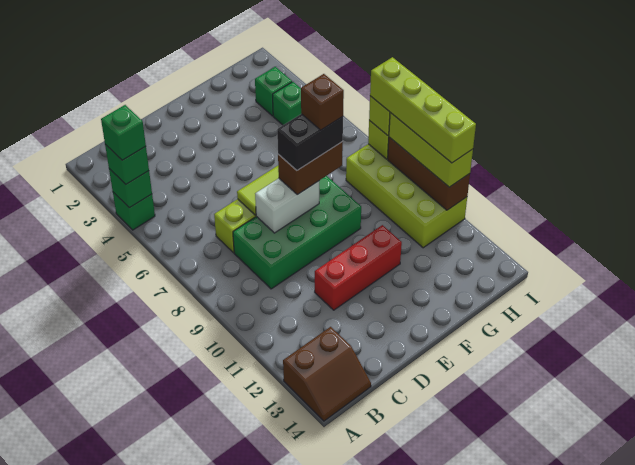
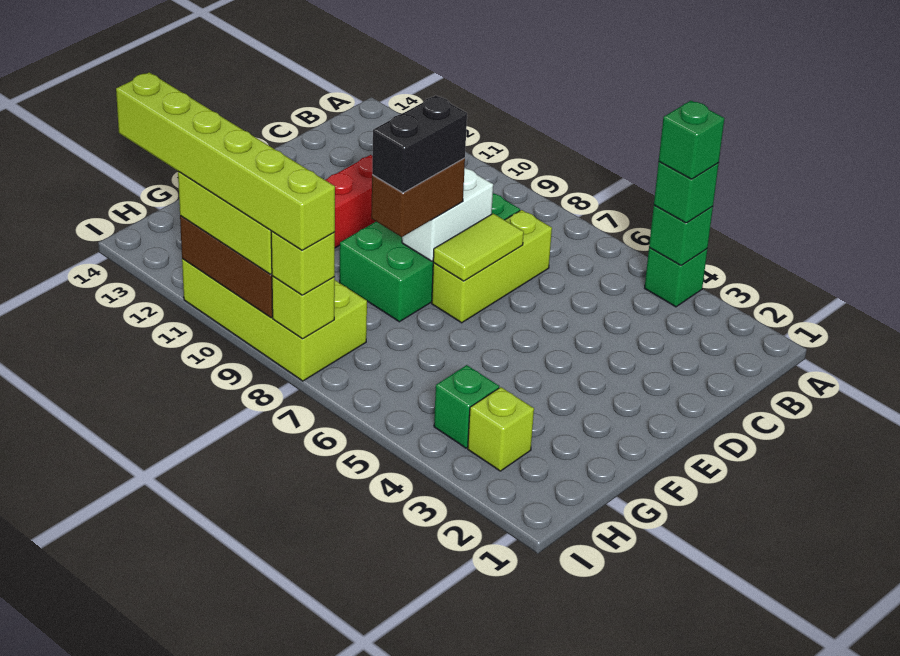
brown 2x2 slope [283,327,371,421] -> none
brown 1x1 brick [301,74,344,130] -> none
green 1x1 brick [255,67,292,116] -> lime 1x1 brick [468,387,534,471]
lime 1x4 brick [370,57,476,163] -> lime 1x6 brick [116,72,335,250]

